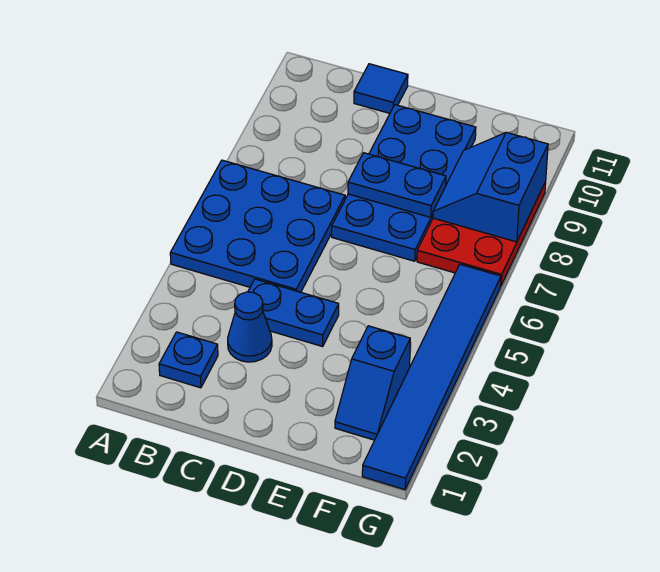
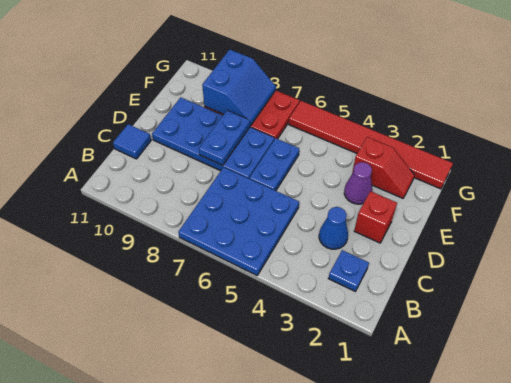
blue 1x2 plate [248,279,339,346] -> blue 1x2 plate moved to [249,138,299,191]
none -> red 1x1 brick [354,191,397,243]
none -> purple 1x1 cone [344,162,372,204]
blue 1x2 slope [335,326,410,440] -> red 1x2 slope [352,137,415,198]
blue 2x2 slope [433,132,548,242] -> blue 2x2 slope turned to [202,50,276,126]
blue 1x6 tile [362,264,501,490] -> red 1x6 tile [289,101,453,189]

